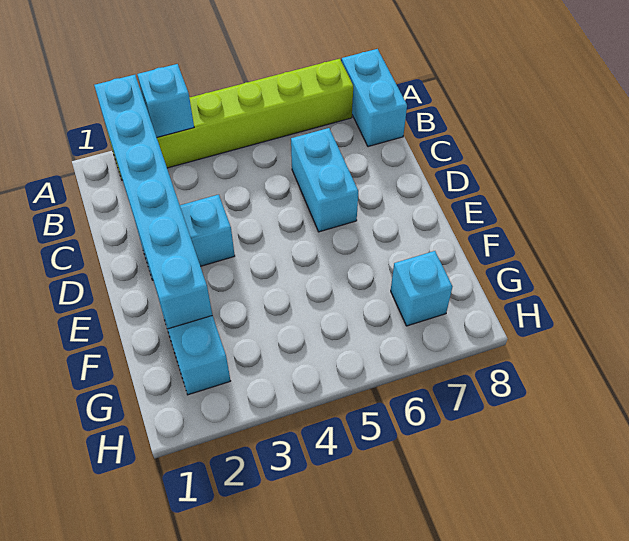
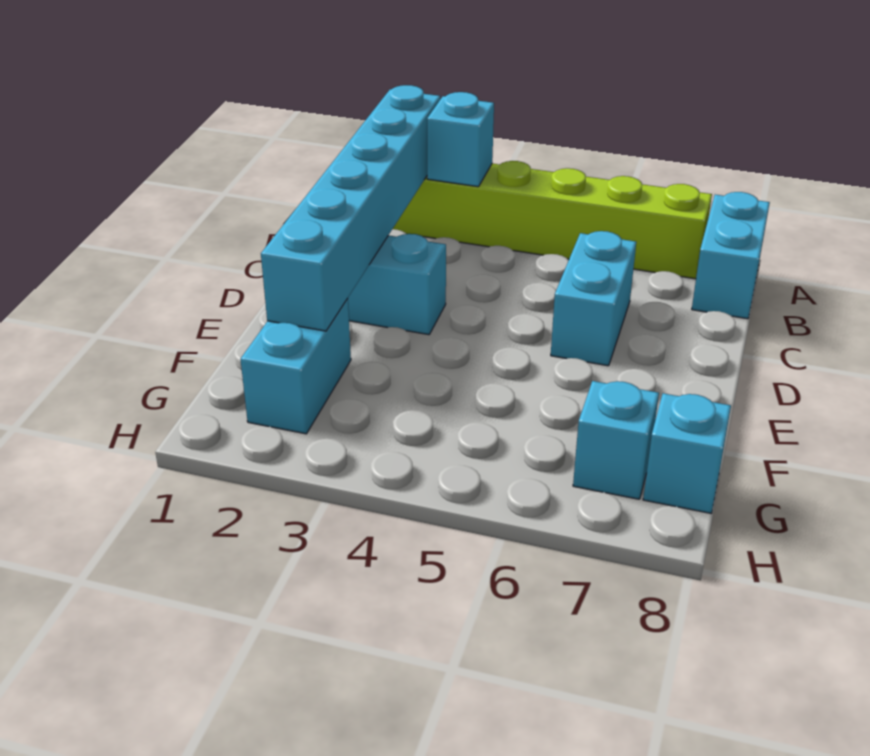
none -> cyan 1x1 brick [643,393,731,513]

